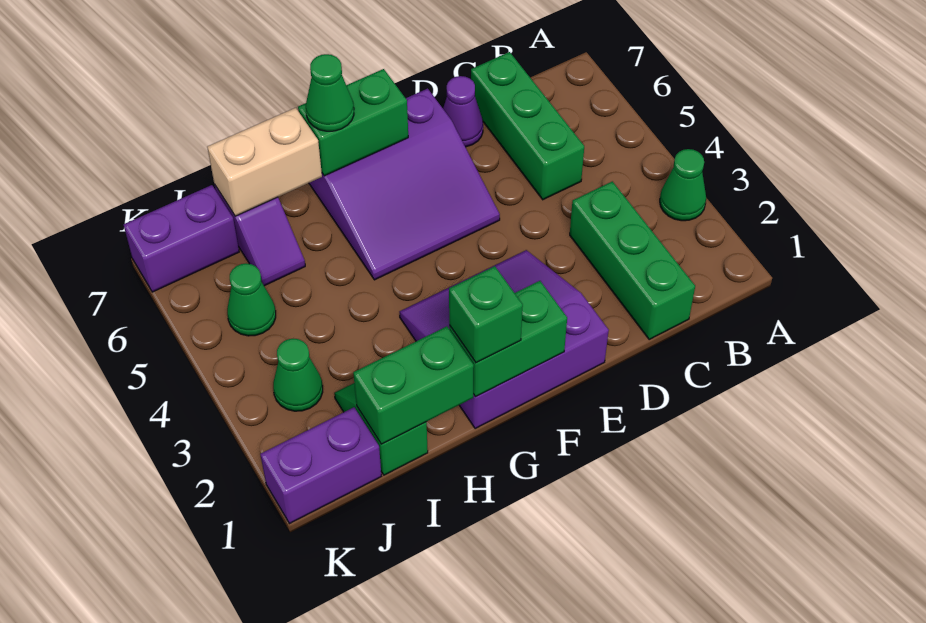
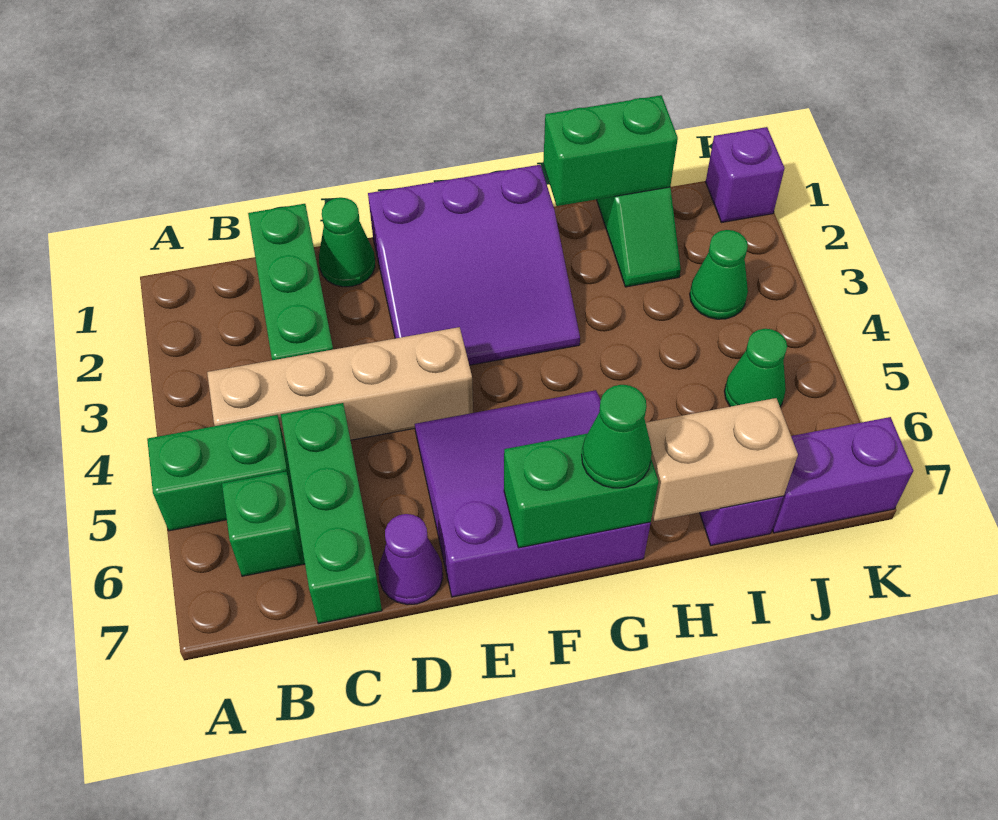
green 1x1 cone [660,149,706,221] -> green 1x1 cone moved to [319,198,375,287]
none -> tan 1x4 brick [207,327,473,451]
green 1x2 brick [449,281,567,397] -> green 1x2 brick moved to [147,415,295,531]
green 1x1 brick [449,266,523,363] -> green 1x1 brick moved to [222,472,305,576]
purple 1x2 brick [260,407,381,524] -> purple 1x1 brick [706,127,785,223]

